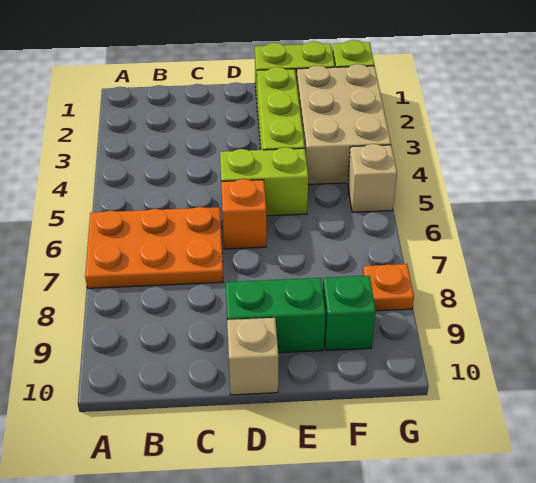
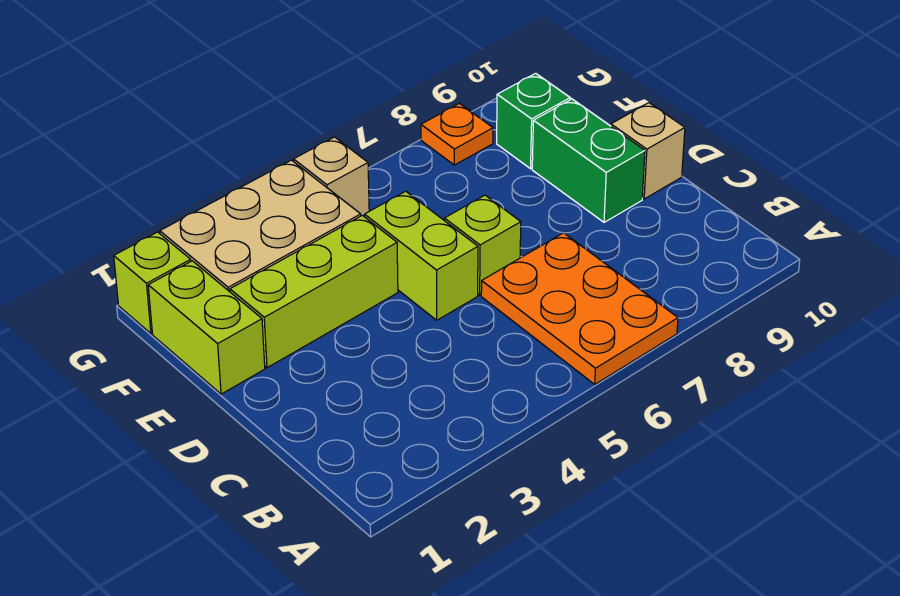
orange 1x1 brick [221,179,266,249] -> lime 1x1 brick [444,195,521,295]

